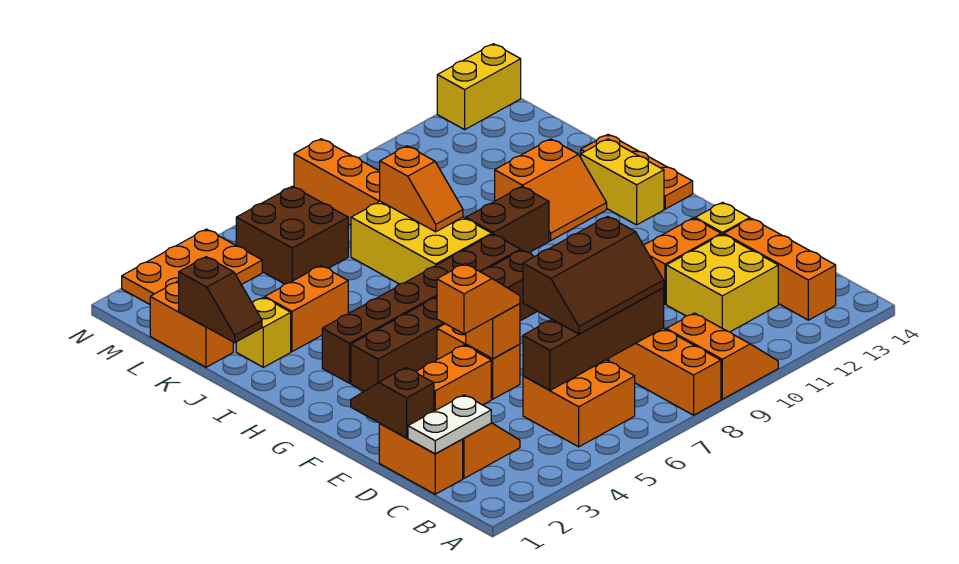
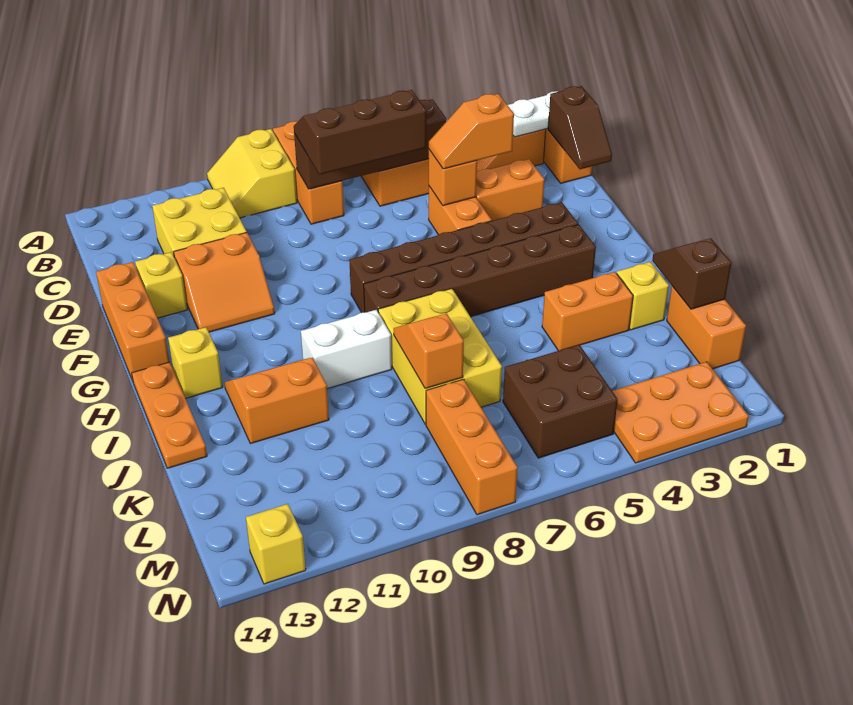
orange 2x2 slope [666,313,778,399] -> yellow 2x2 slope [207,129,297,218]
orange 1x3 brick [724,218,836,320] -> orange 1x3 brick moved to [96,262,169,381]
yellow 1x2 brick [581,139,664,225] -> yellow 1x1 brick [168,327,223,398]
brown 1x2 brick [466,187,549,253] -> white 1x2 brick [301,310,392,389]
yellow 1x2 brick [437,44,521,130] -> yellow 1x1 brick [246,504,306,584]

